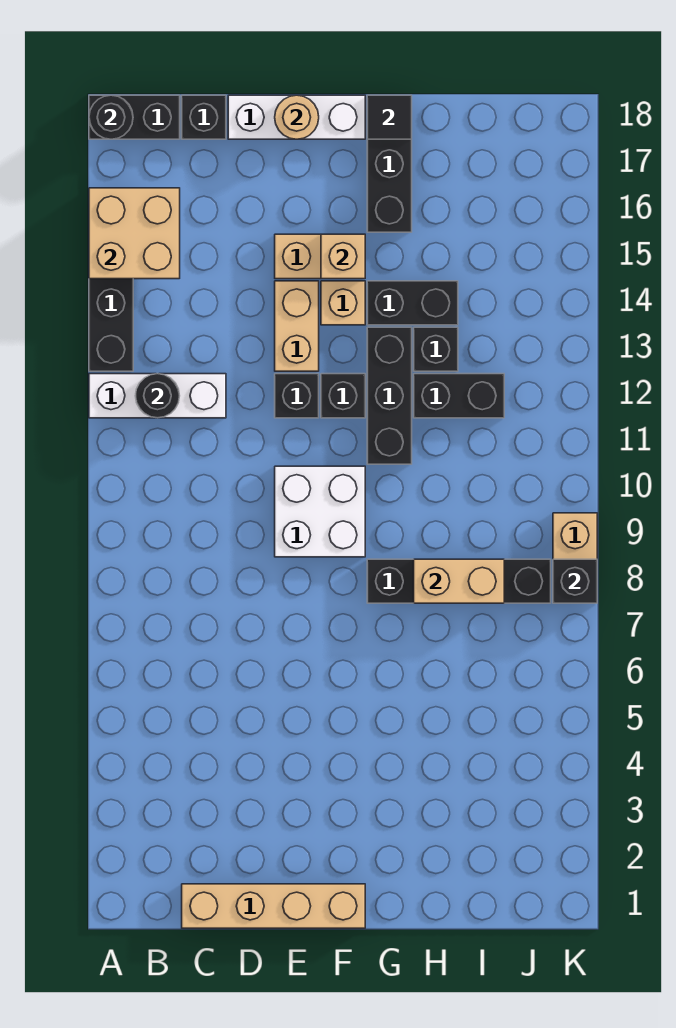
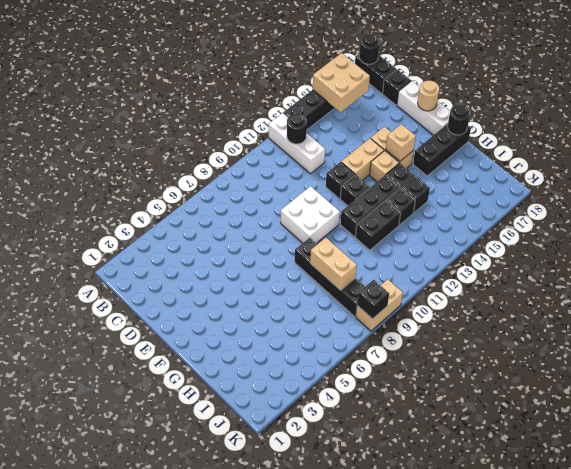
tan 1x4 brick [182,884,365,928] -> none
black 1x1 tile [367,95,412,139] -> black 1x1 round brick [448,104,470,135]
black 1x2 brick [414,374,504,418] -> black 1x2 brick turned to [355,200,401,250]

